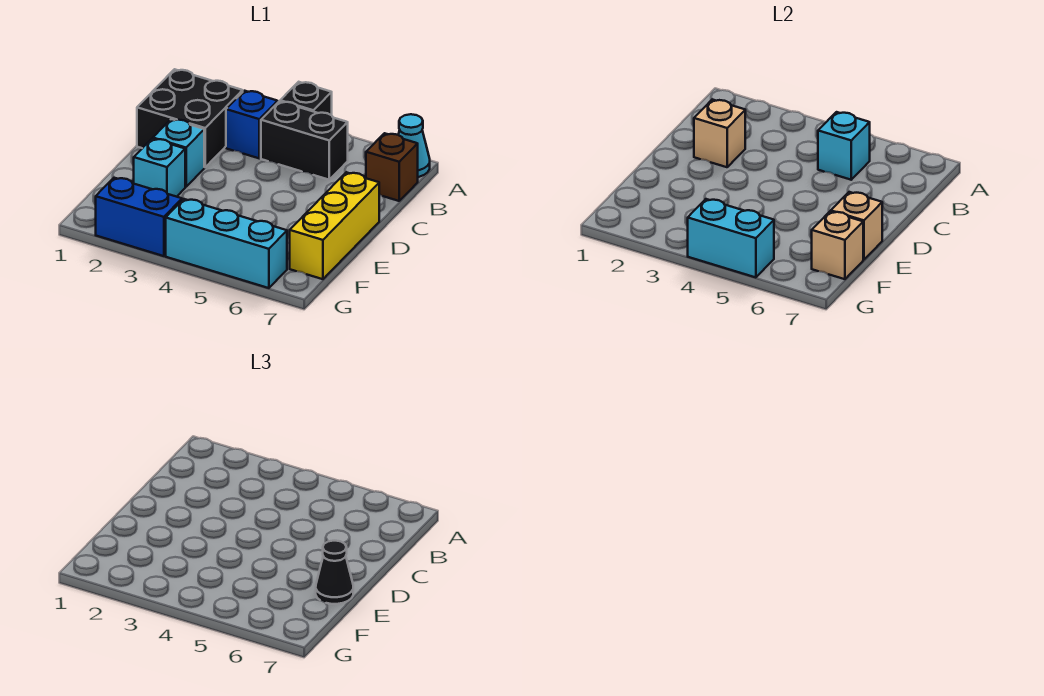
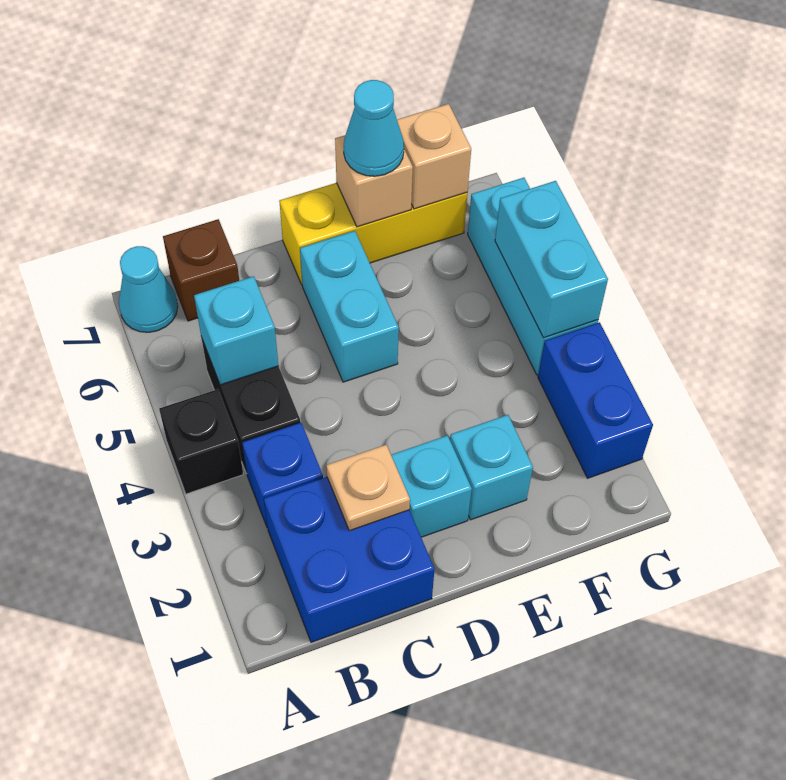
black 2x2 brick [137,69,243,167] -> blue 2x2 brick [264,477,435,642]
tan 1x1 brick [694,100,745,167] -> tan 1x1 plate [326,445,410,531]
none -> cyan 1x2 brick [300,231,399,382]
black 1x1 cone [316,541,353,604] -> cyan 1x1 cone [344,80,404,176]

